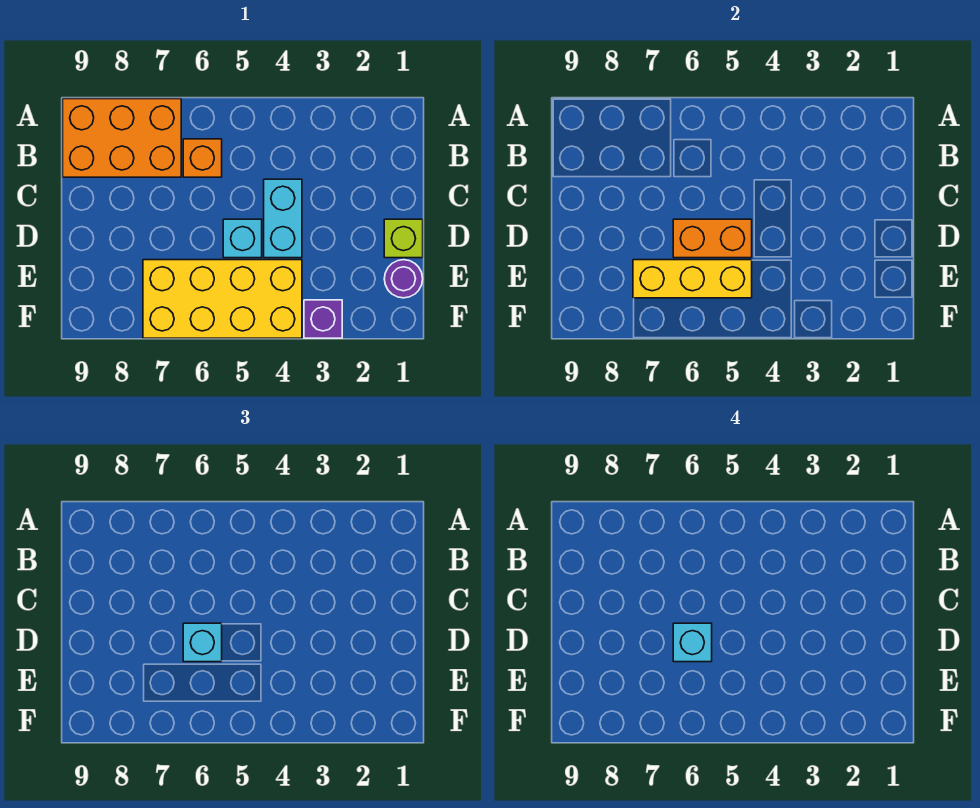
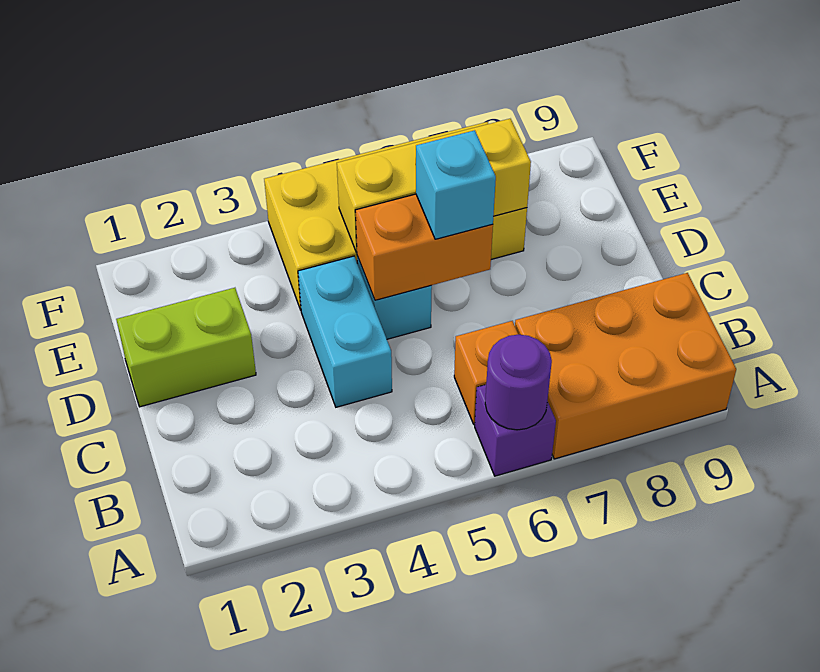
lime 1x1 brick [384,219,423,258] -> lime 1x2 brick [116,288,256,407]
cyan 1x1 brick [673,623,712,662] -> none
purple 1x1 round brick [384,260,423,298] -> purple 1x1 round brick moved to [485,335,552,430]
purple 1x1 brick [304,300,342,338] -> purple 1x1 brick moved to [475,385,556,476]

